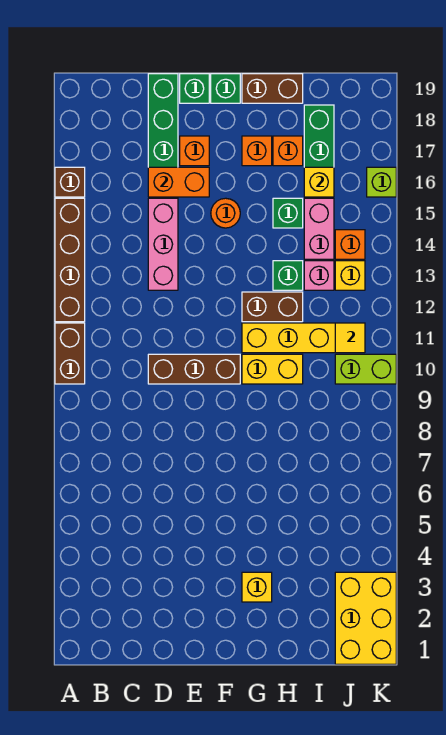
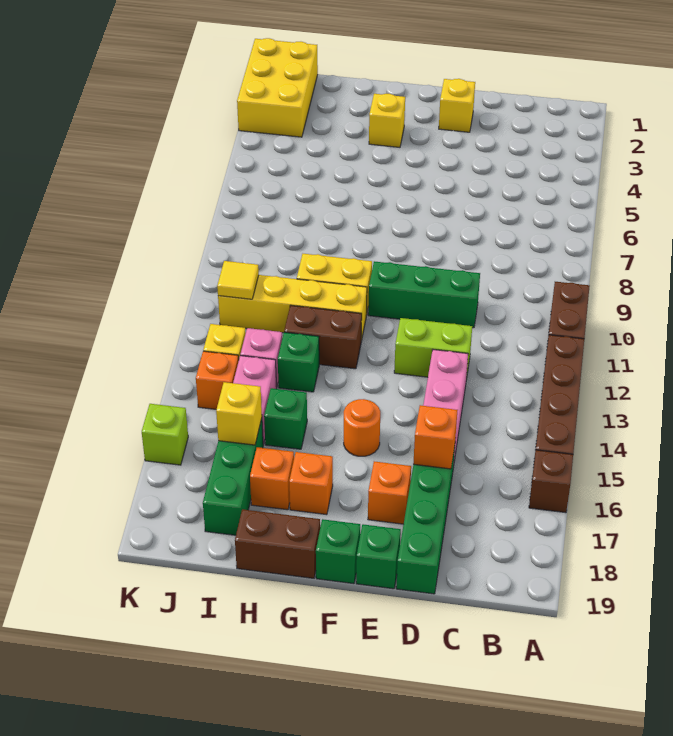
brown 1x3 brick [148,354,240,384] -> green 1x3 brick [368,261,480,328]
orange 1x2 brick [148,167,209,197] -> orange 1x1 brick [413,405,457,469]
none -> yellow 1x1 brick [439,79,475,132]
lime 1x2 brick [335,354,396,384] -> lime 1x2 brick moved to [394,318,472,380]

